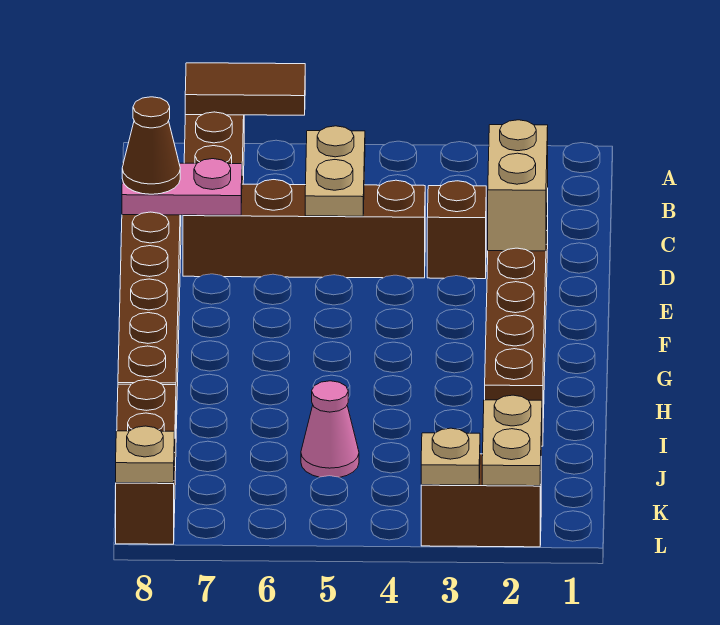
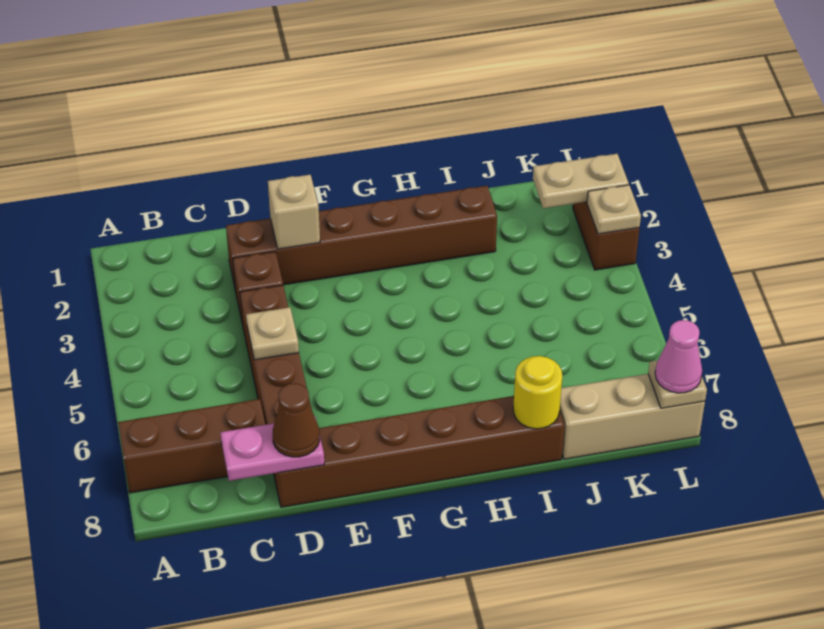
brown 1x2 tile [185,63,305,115] -> none
tan 1x2 plate [305,126,365,216] -> tan 1x1 plate [246,307,299,360]
tan 1x2 brick [488,120,548,251] -> tan 1x1 brick [268,175,320,249]
pink 1x2 plate [122,159,242,215] -> pink 1x2 plate turned to [221,417,324,481]
none -> yellow 1x1 round brick [513,356,562,429]
pink 1x1 cone [301,381,359,478] -> pink 1x1 cone moved to [655,320,702,393]
brown 1x3 brick [116,380,176,544] -> tan 1x3 brick [560,374,705,459]

